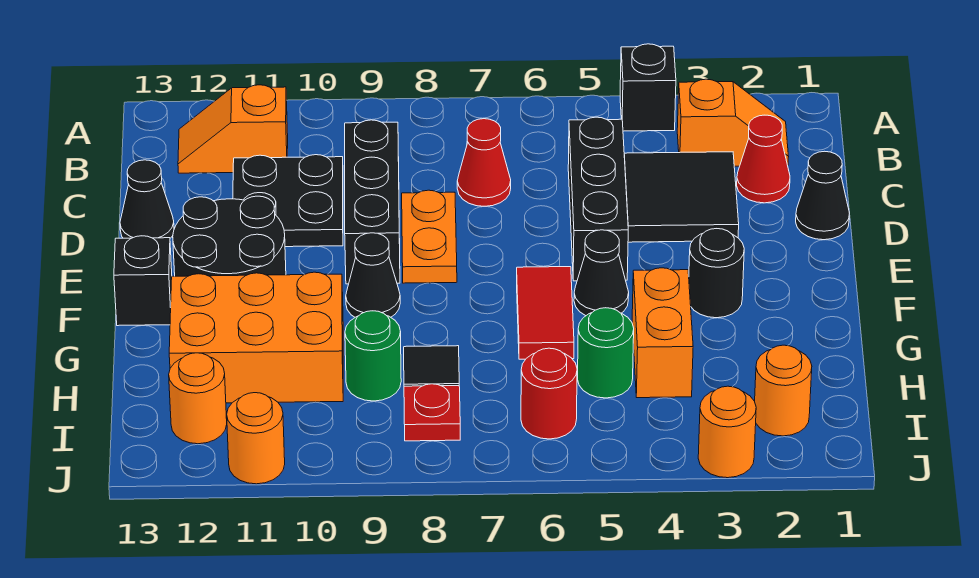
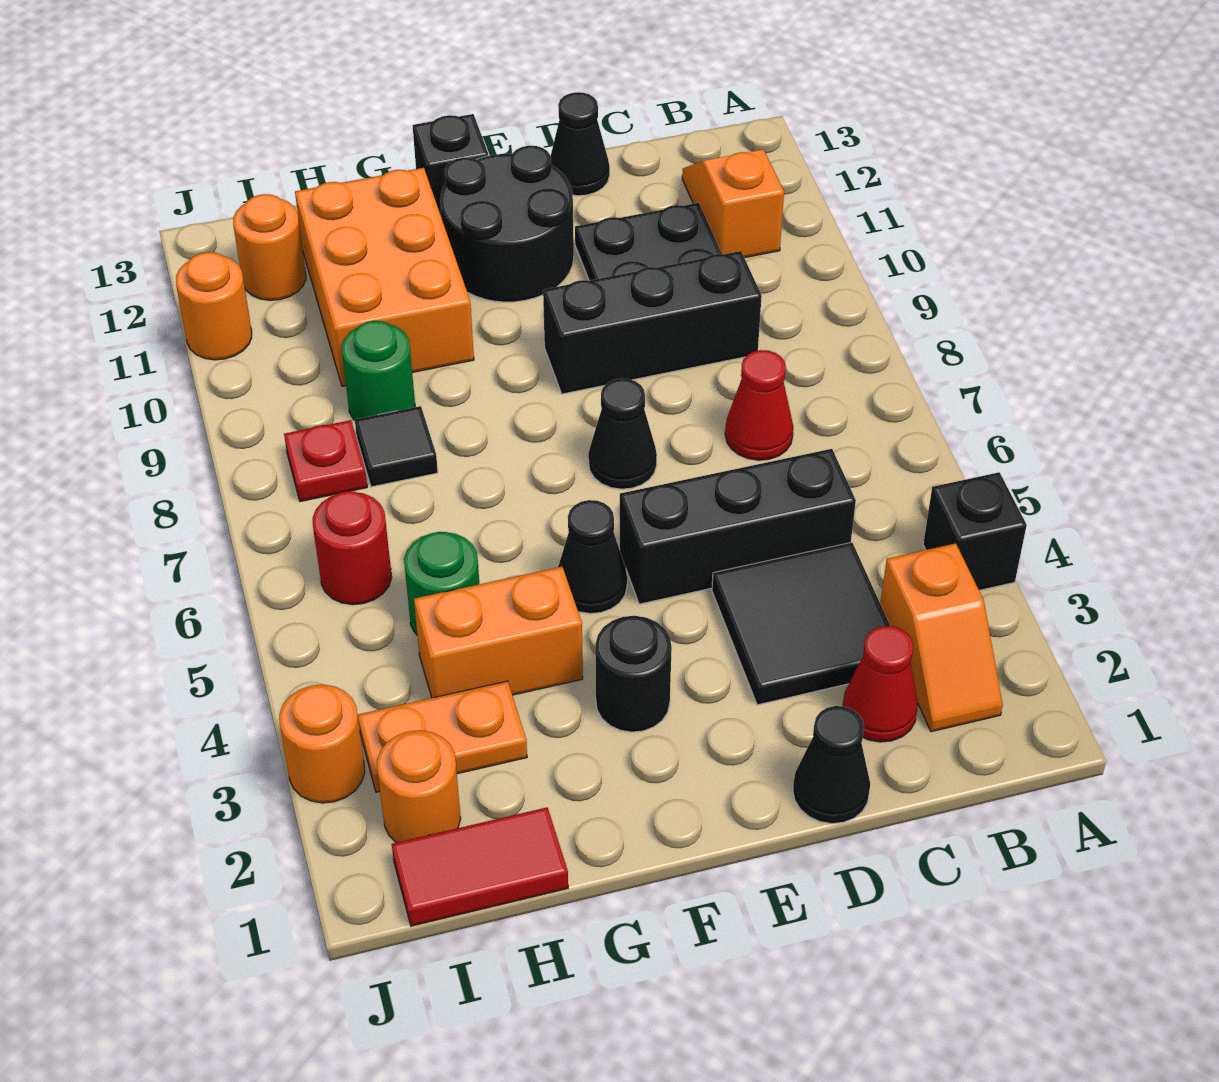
orange 1x2 plate [402,190,457,283] -> orange 1x2 plate moved to [358,681,527,792]
red 1x2 tile [517,267,574,359] -> red 1x2 tile moved to [392,807,568,926]
black 1x1 cone [346,233,400,317] -> black 1x1 cone moved to [588,379,657,489]

